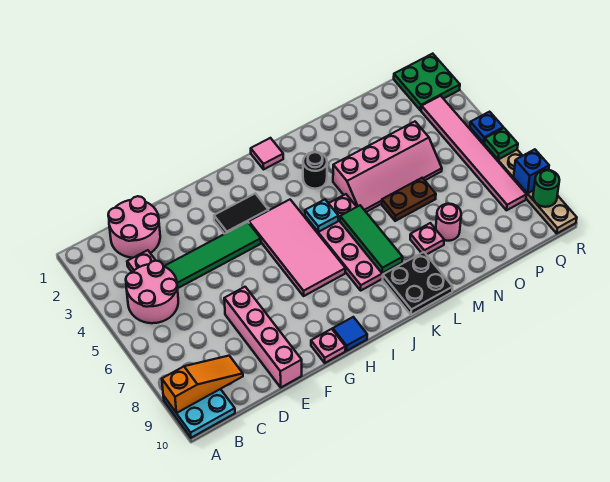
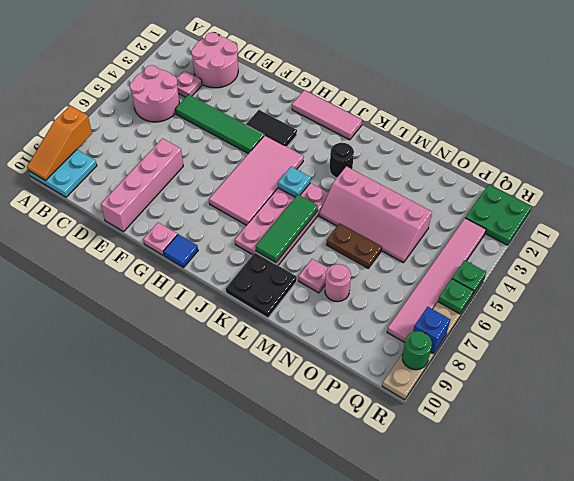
orange 1x3 slope [162,356,243,413] -> orange 1x3 slope turned to [27,106,92,181]
pink 1x1 tile [251,138,283,169] -> pink 1x3 tile [292,90,362,140]
blue 1x1 plate [470,112,503,143] -> green 1x1 plate [452,260,486,294]

